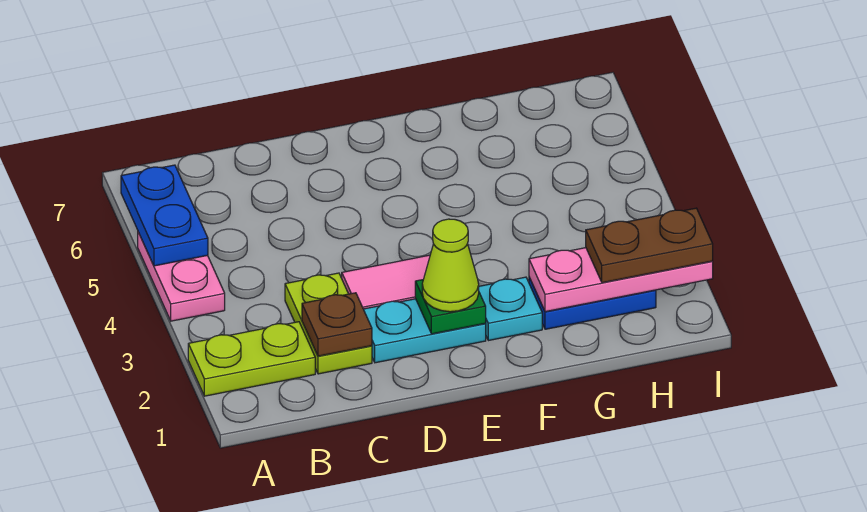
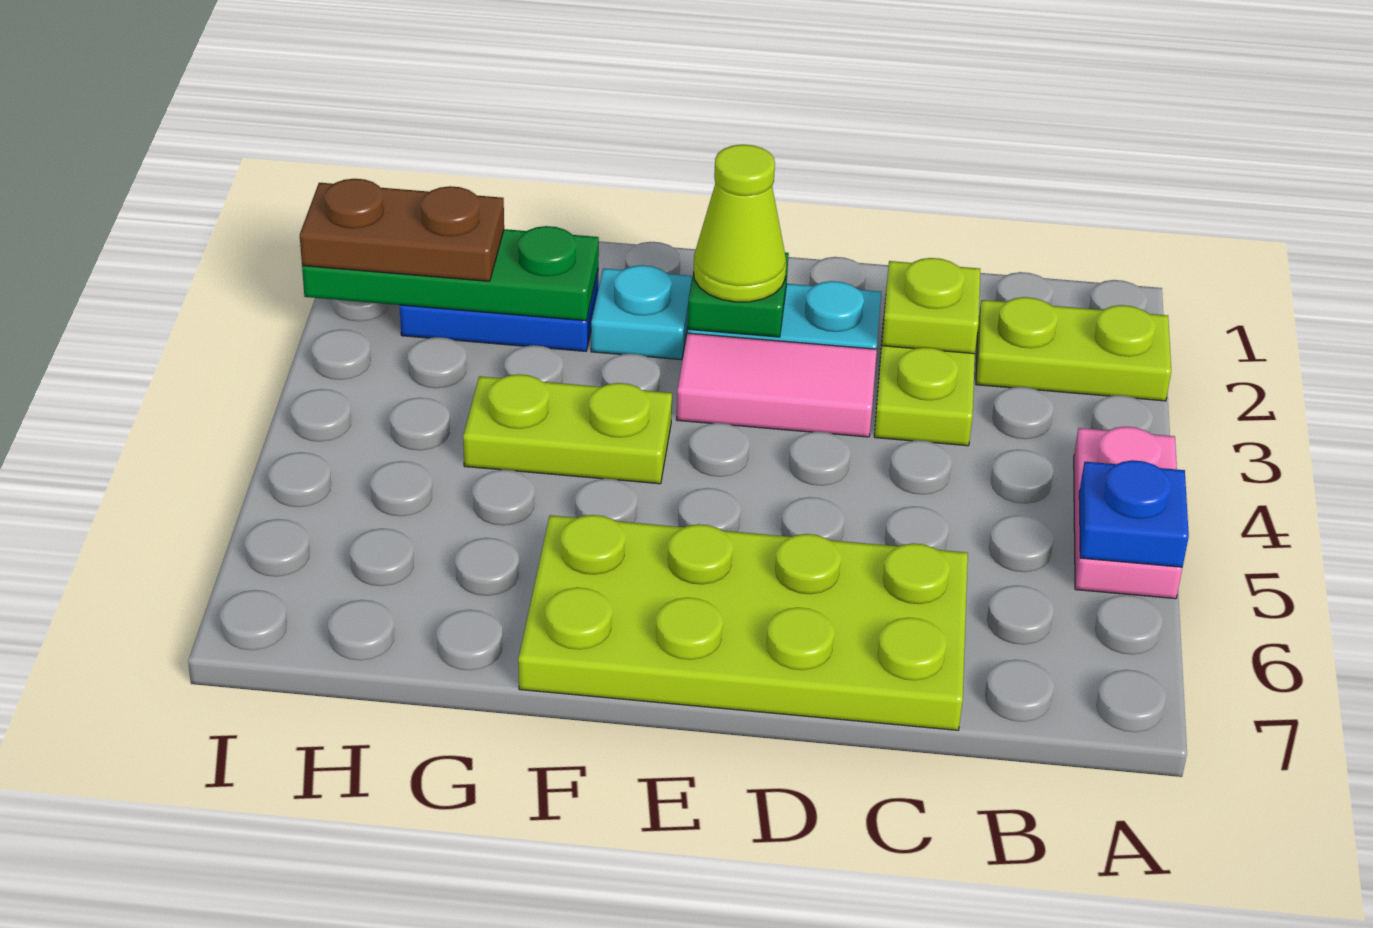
blue 1x2 plate [121,165,208,266] -> blue 1x1 plate [1079,460,1189,567]
brown 1x1 plate [302,293,372,356] -> lime 1x1 plate [882,258,980,354]
none -> lime 2x4 plate [518,515,968,730]
none -> lime 1x2 plate [463,374,672,484]
pink 1x3 plate [529,248,713,312] -> green 1x3 plate [302,226,599,321]

